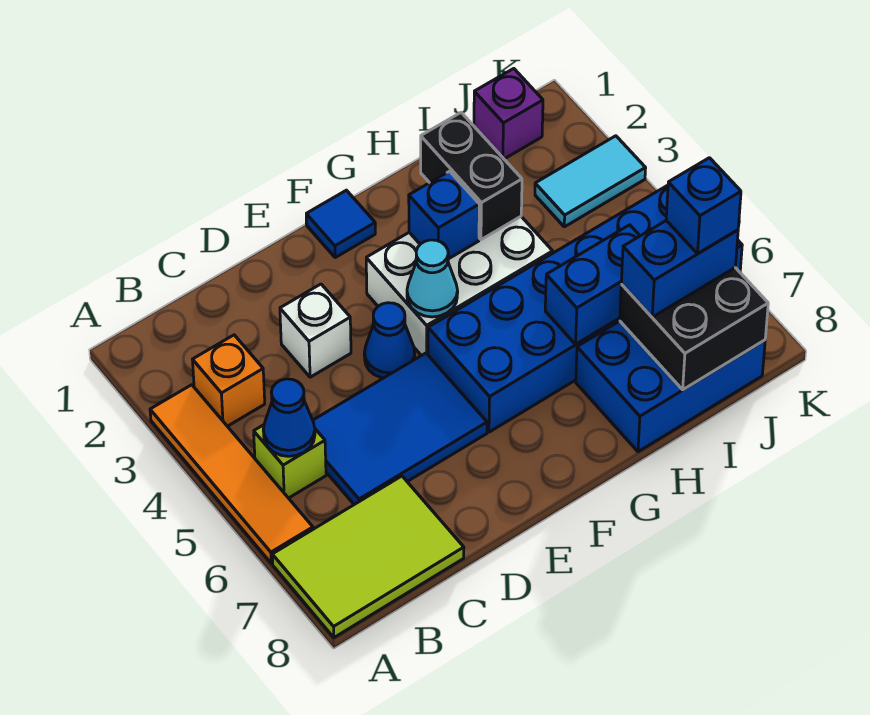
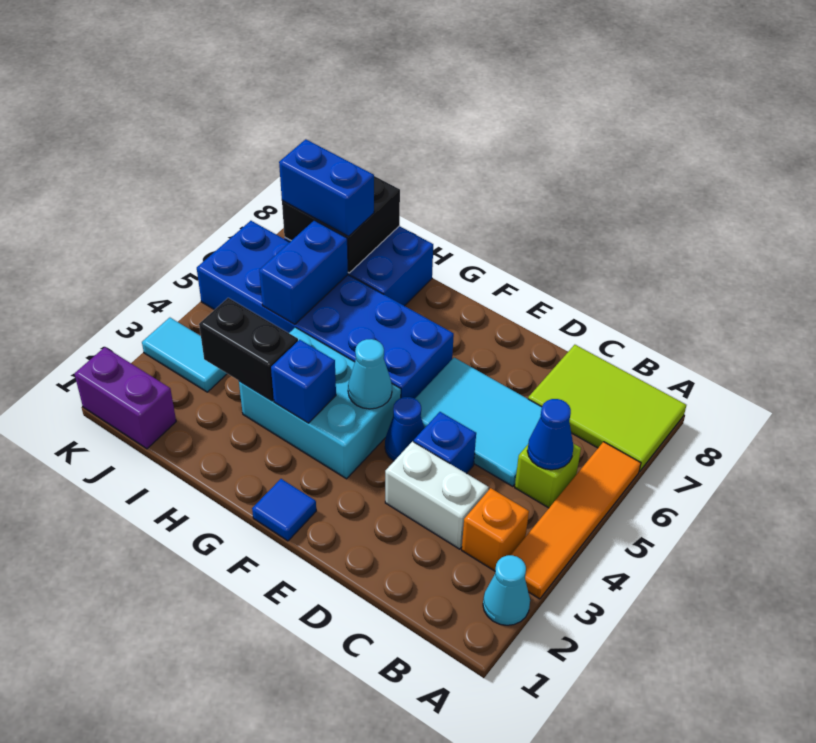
none -> cyan 1x1 cone [483,555,530,625]
blue 2x3 tile [313,353,487,505] -> cyan 2x3 tile [415,358,542,487]
white 1x1 brick [280,284,351,377] -> white 1x2 brick [385,442,489,549]
white 2x3 brick [366,217,553,356] -> cyan 2x3 brick [239,327,401,479]
black 1x2 brick [421,113,522,240] -> black 1x2 brick turned to [199,298,298,401]
blue 1x2 brick [545,225,640,344] -> blue 1x2 brick turned to [259,220,348,324]
purple 1x1 brick [474,69,543,159] -> purple 1x2 brick [75,347,176,449]
blue 1x1 brick [666,158,741,254] -> blue 1x1 brick moved to [414,412,476,474]

